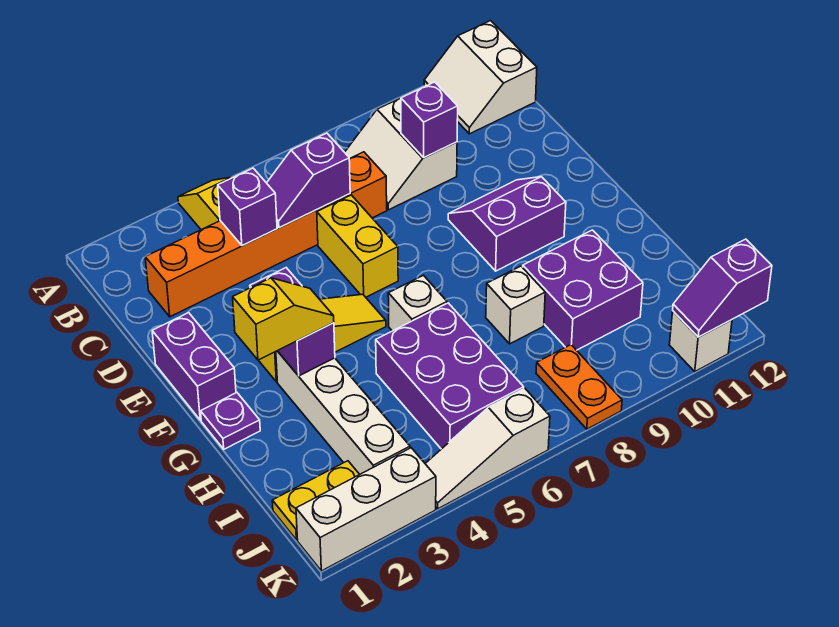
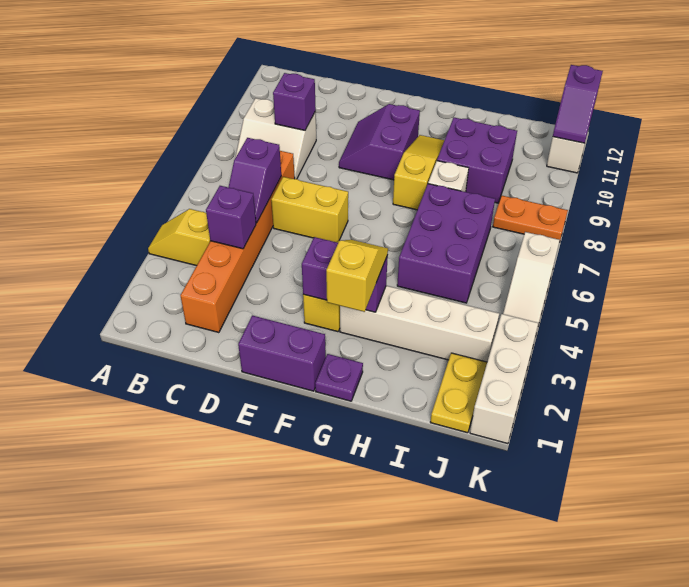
white 2x2 slope [424,21,537,134] -> none
white 1x1 brick [388,275,447,331] -> none
none -> yellow 1x3 slope [393,135,445,210]
purple 2x3 brick [376,303,524,449] -> purple 2x3 brick turned to [397,184,495,303]

